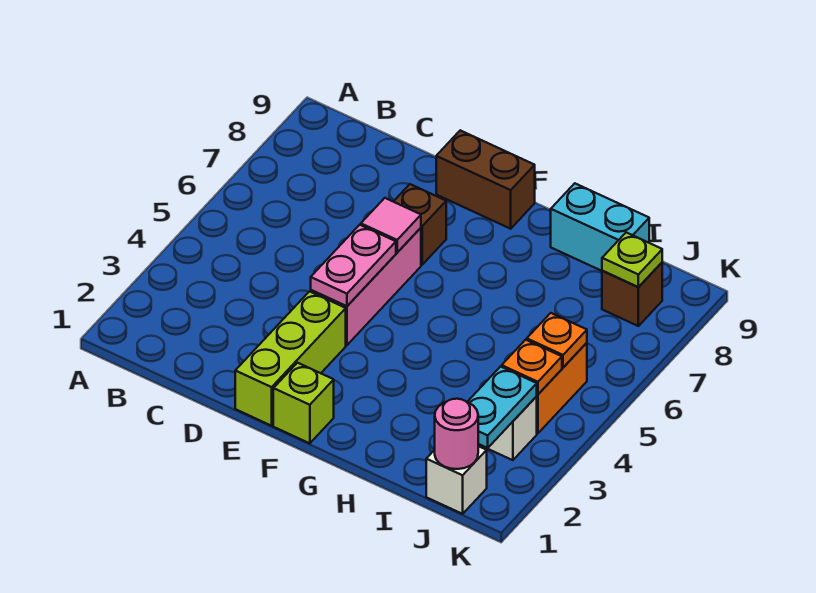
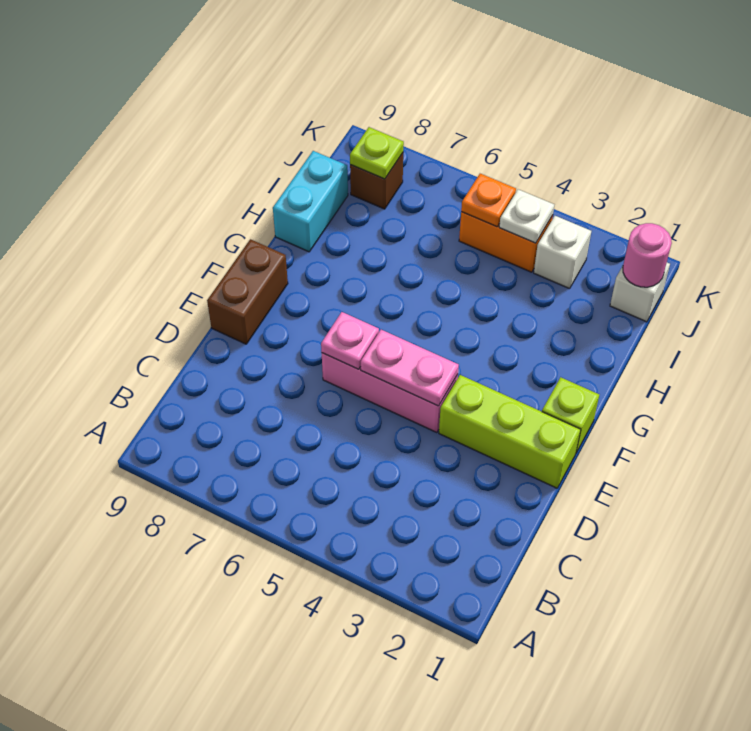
pink 1x1 tile [361,198,421,252] -> pink 1x1 plate [321,312,379,369]
brown 1x1 brick [393,184,446,265] -> none
cyan 1x2 plate [468,367,537,448] -> none
orange 1x1 plate [502,340,562,394] -> white 1x1 plate [499,189,554,243]

